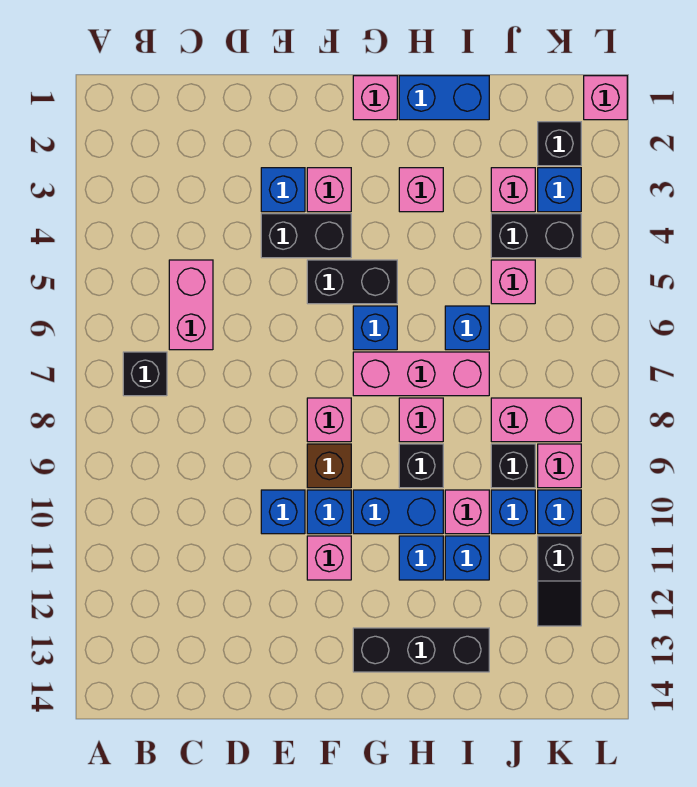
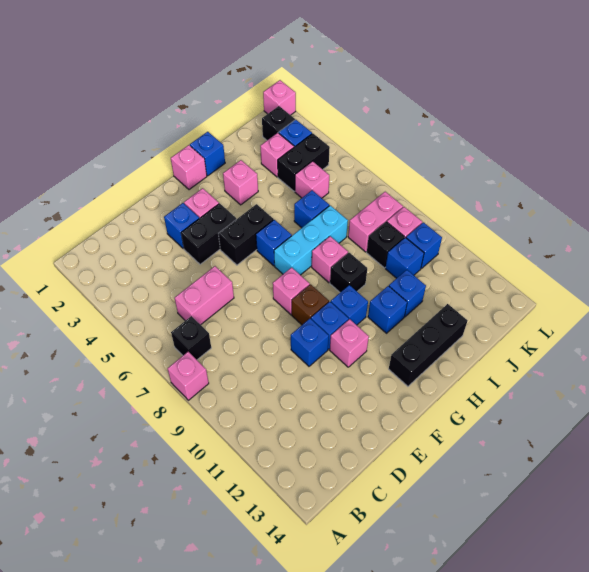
pink 1x2 brick [169,260,213,350] -> pink 1x2 brick turned to [175,266,234,325]
pink 1x3 brick [353,352,489,396] -> cyan 1x3 brick [274,206,348,275]
blue 1x2 brick [353,490,443,534] -> blue 1x1 brick [331,285,368,325]
blue 1x2 brick [399,76,489,120] -> blue 1x1 brick [190,132,225,176]
pink 1x1 brick [445,490,489,534] -> pink 1x1 brick moved to [167,352,209,400]
black 1x2 slope [538,536,581,626] -> none

